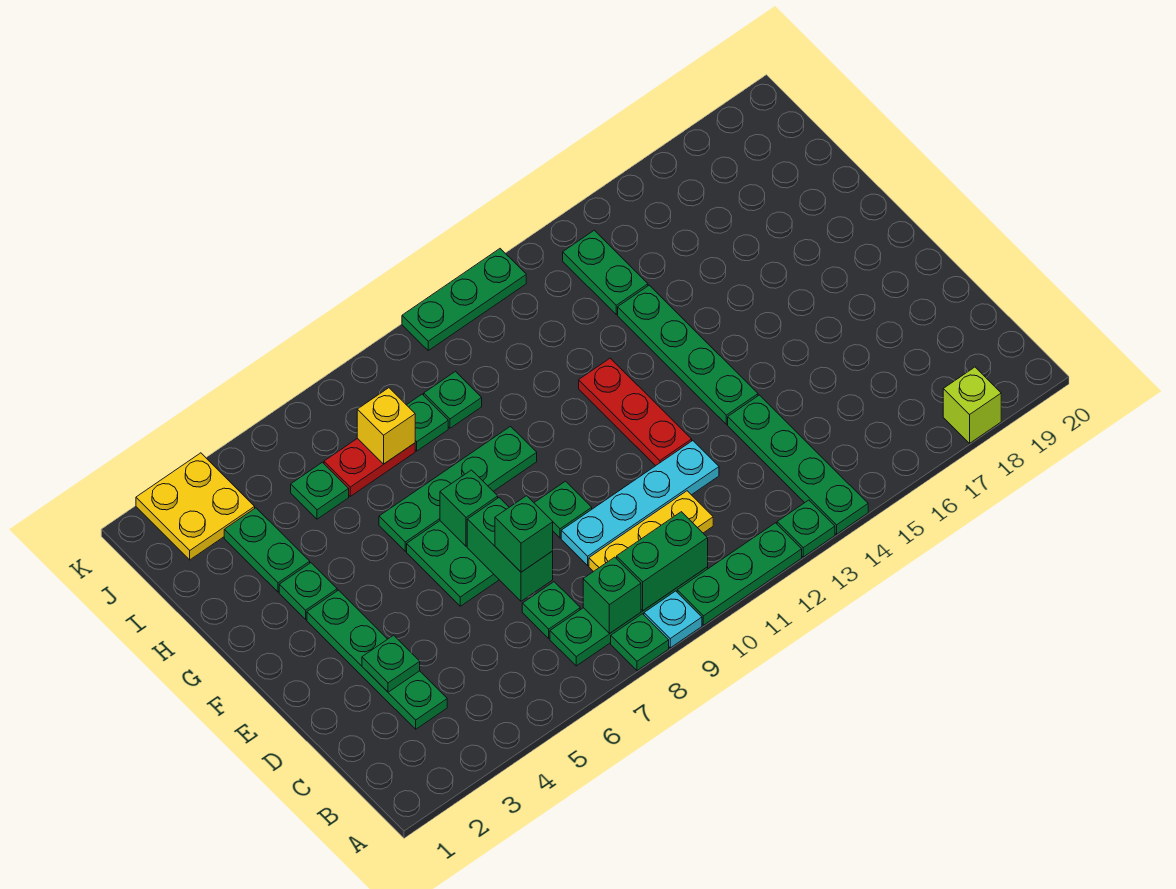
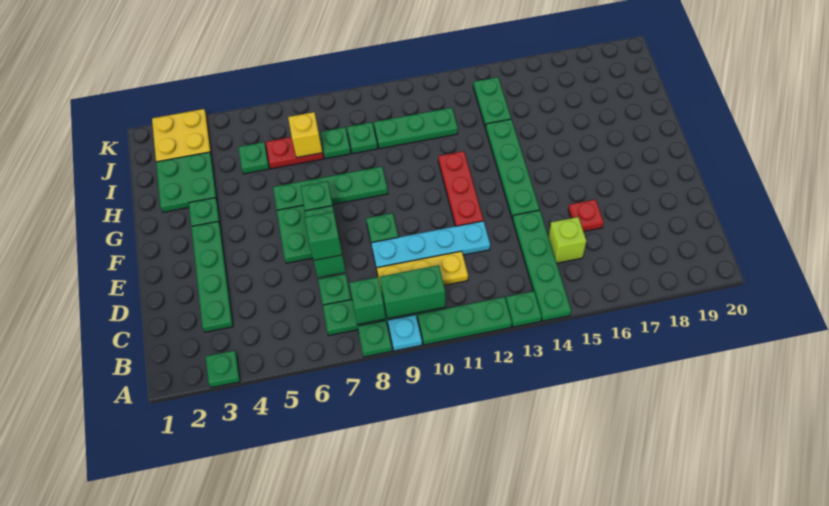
lime 1x1 brick [943,367,1001,443] -> lime 1x1 brick moved to [549,217,586,263]
green 1x1 plate [362,635,420,692] -> green 1x1 plate moved to [206,351,240,388]
none -> red 1x1 plate [568,199,604,232]
green 1x2 plate [224,508,310,592] -> green 2x2 plate [156,152,217,212]
green 1x3 plate [402,249,526,350] -> green 1x3 plate moved to [374,108,458,149]

